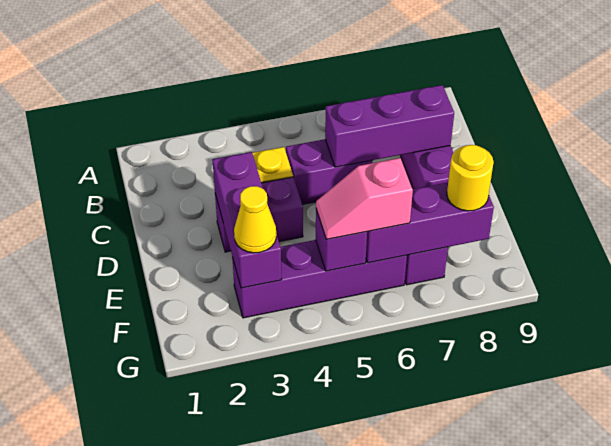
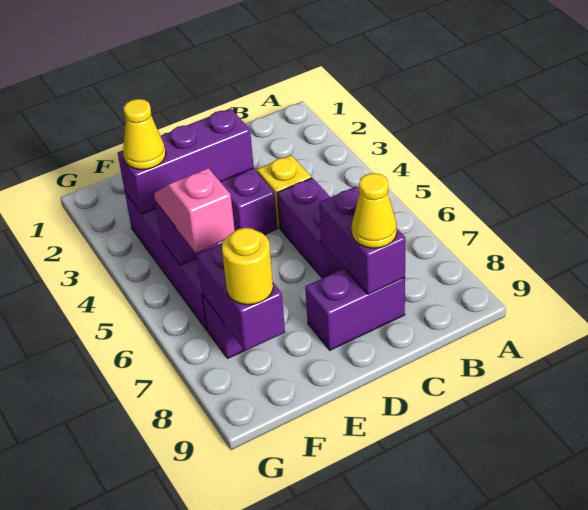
purple 1x3 brick [325,85,454,167] -> purple 1x2 brick [319,186,406,294]
none -> yellow 1x1 cone [352,173,397,248]
purple 1x3 brick [366,182,494,263] -> purple 1x2 brick [197,243,285,351]

